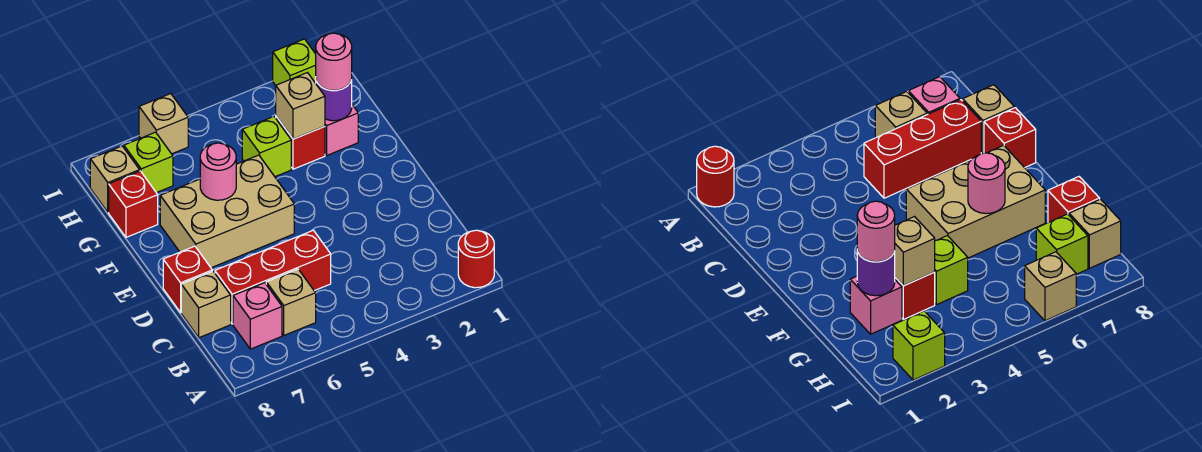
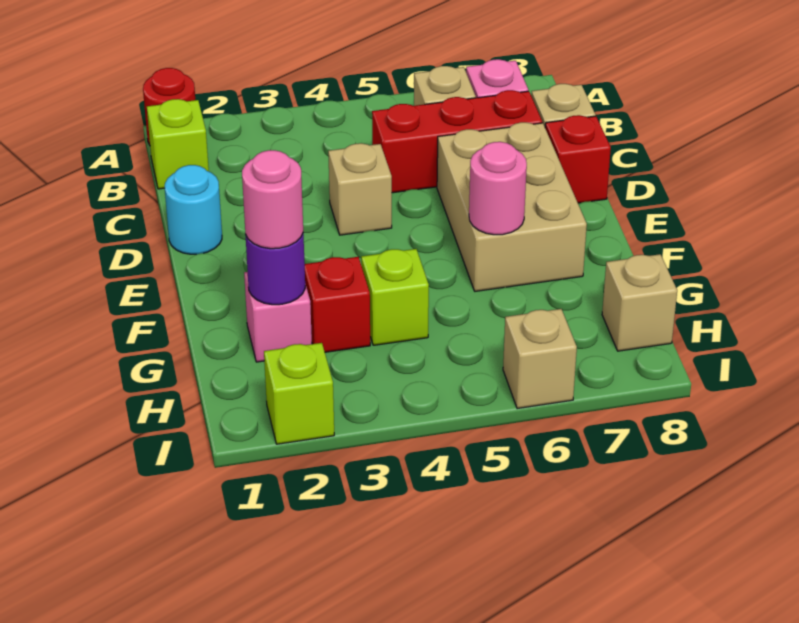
none -> cyan 1x1 round brick [165,165,222,254]
tan 2x3 brick [160,155,294,268] -> tan 2x3 brick turned to [437,122,587,291]
tan 1x1 brick [276,73,325,139] -> tan 1x1 brick moved to [328,143,392,235]
red 1x1 brick [109,171,158,237] -> none
lime 1x1 brick [124,132,173,193] -> lime 1x1 brick moved to [147,99,209,189]

